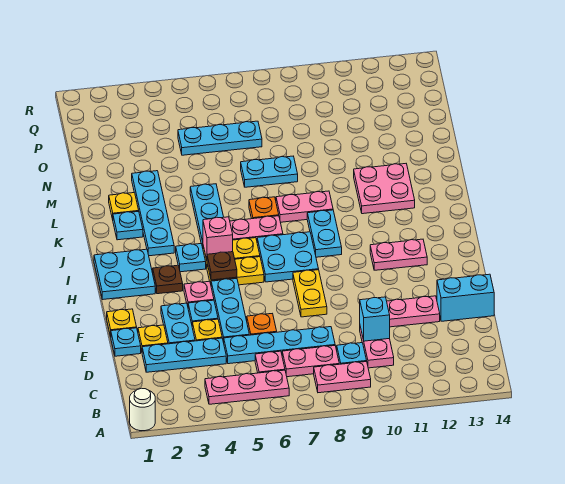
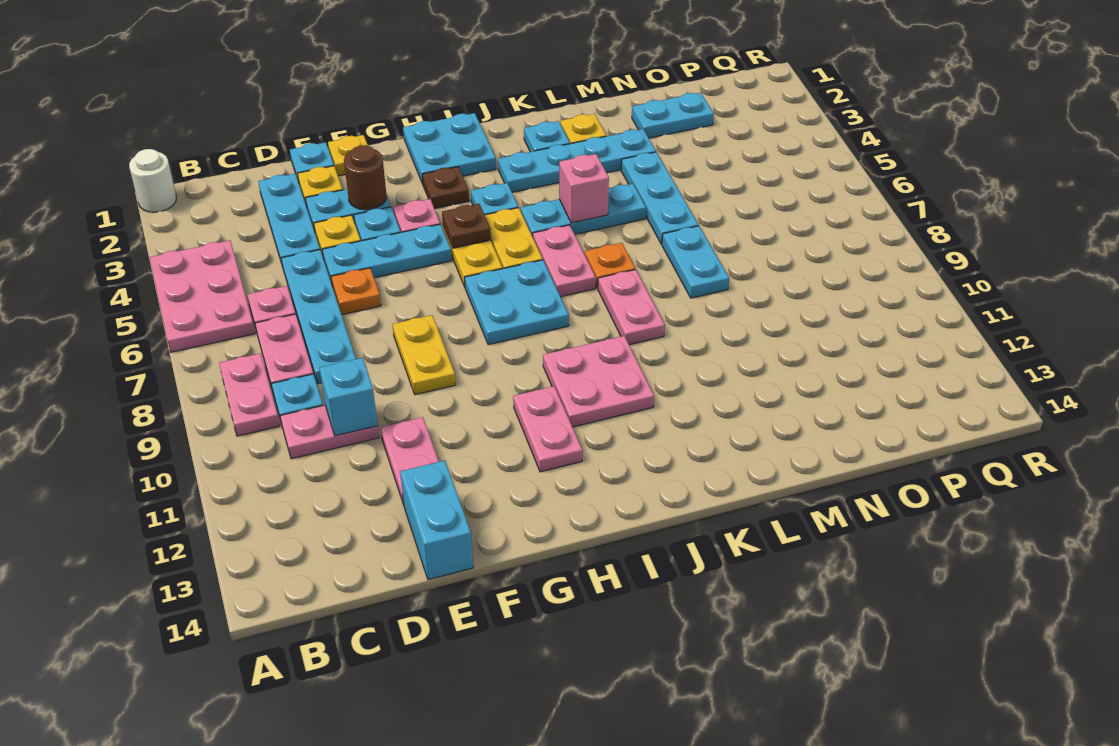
pink 1x3 plate [205,370,289,404] -> pink 2x3 plate [150,240,255,352]
none -> brown 1x1 round brick [344,145,387,210]
yellow 1x2 plate [293,270,327,317] -> yellow 1x2 plate turned to [392,315,456,395]
pink 1x1 brick [203,217,233,260] -> pink 1x1 brick moved to [559,154,609,223]
cyan 1x2 plate [307,210,342,257] -> cyan 1x2 plate moved to [632,93,714,138]
pink 2x2 plate [354,164,415,214] -> pink 2x2 plate moved to [543,336,654,427]
cyan 1x3 plate [178,121,262,155] -> cyan 1x3 plate moved to [621,152,698,244]

